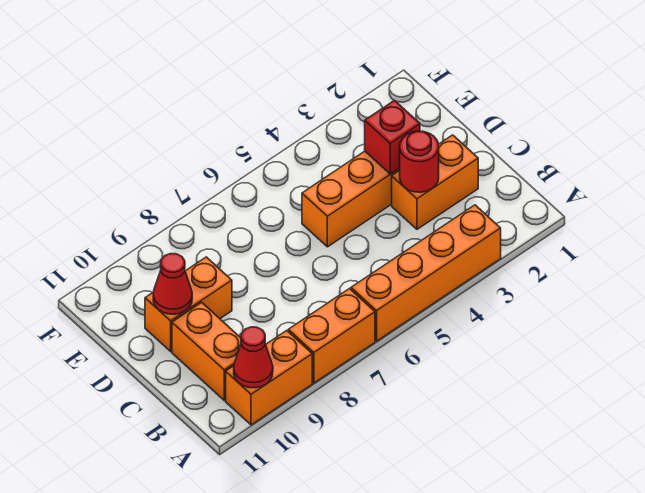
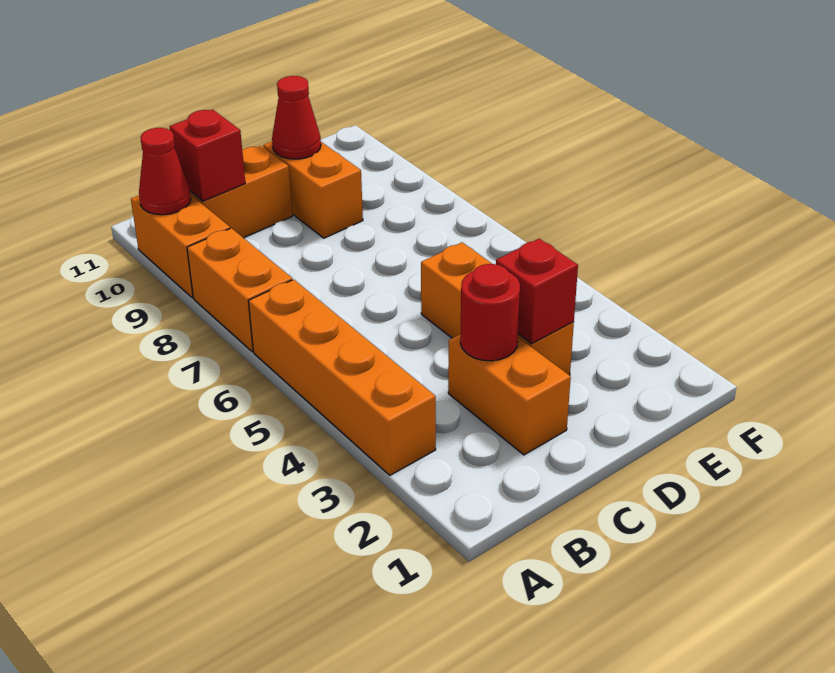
none -> red 1x1 brick [170,109,245,201]

